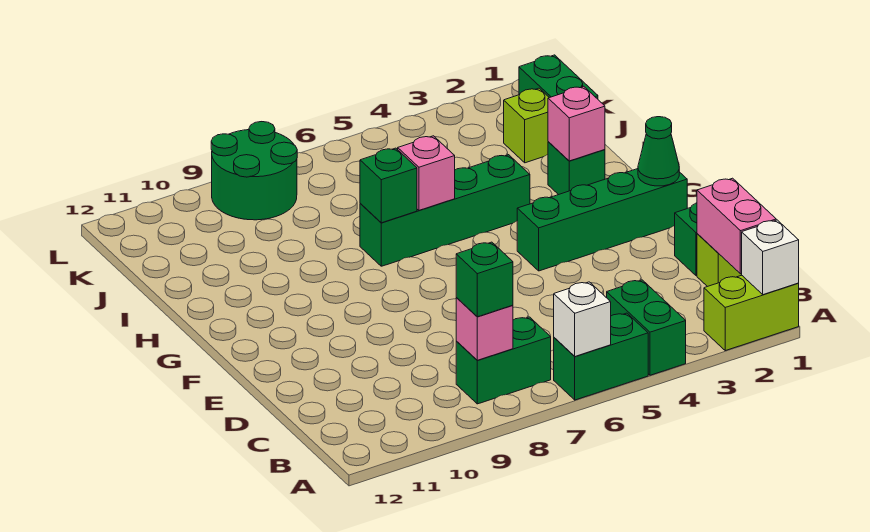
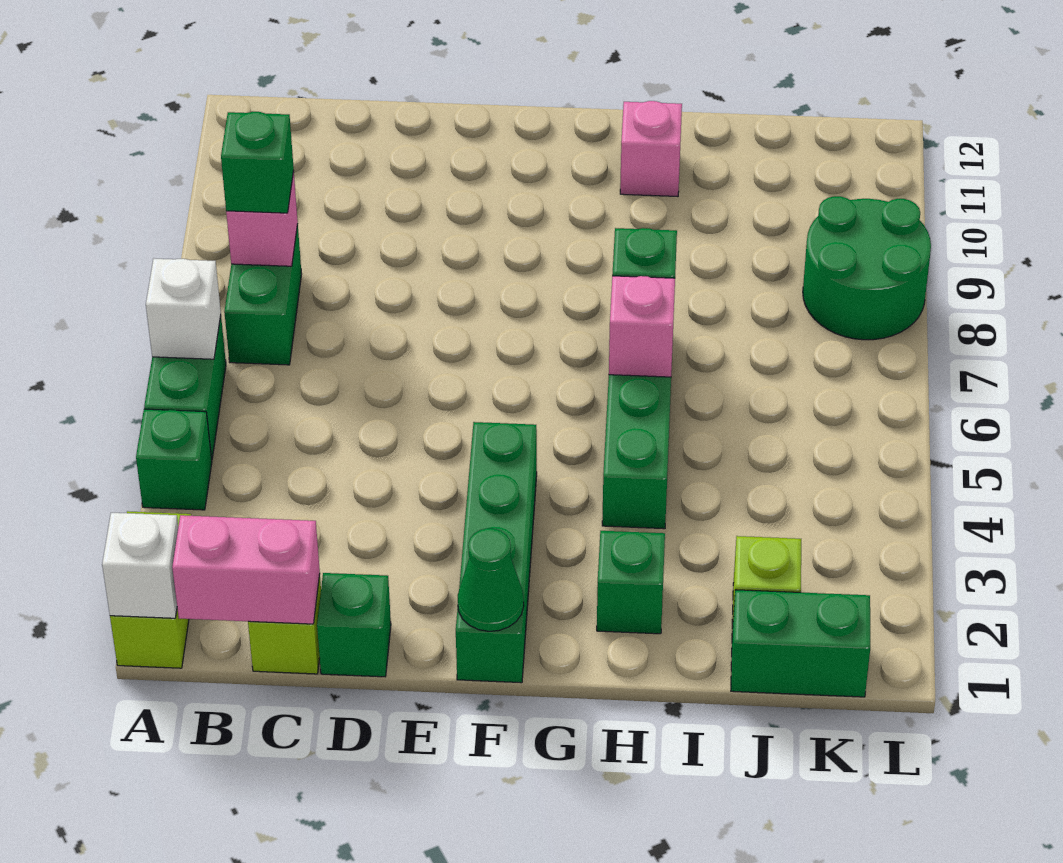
green 1x2 brick [607,280,686,375] -> green 1x1 brick [136,409,212,510]
pink 1x1 brick [548,86,605,161] -> pink 1x1 brick moved to [620,101,682,196]

